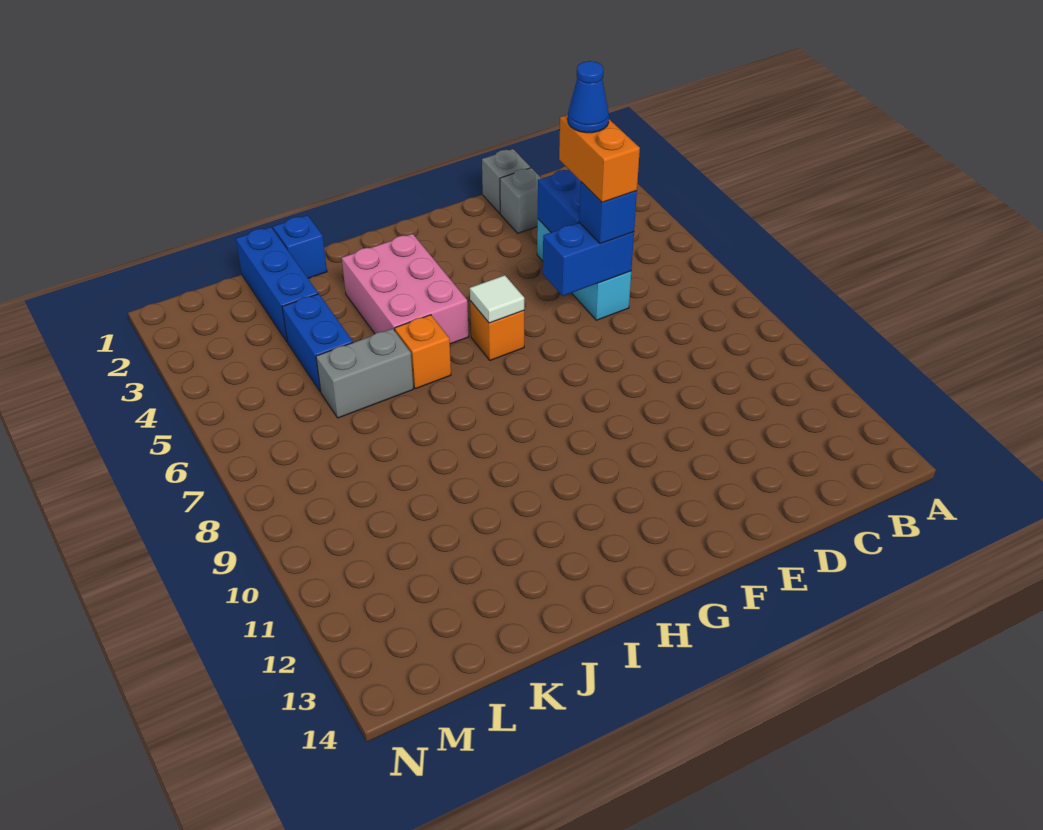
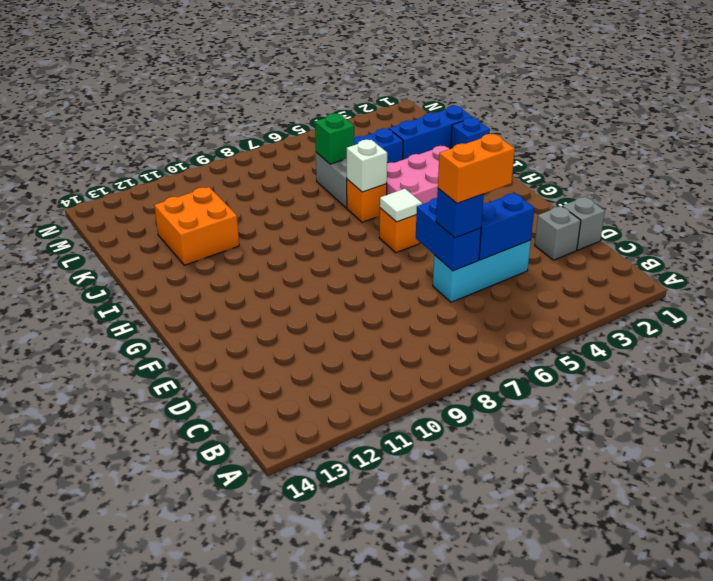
blue 1x1 cone [568,61,609,133] -> none
none -> white 1x1 brick [347,140,387,192]
none -> orange 2x2 brick [154,187,239,265]
none -> green 1x1 brick [315,113,354,164]

